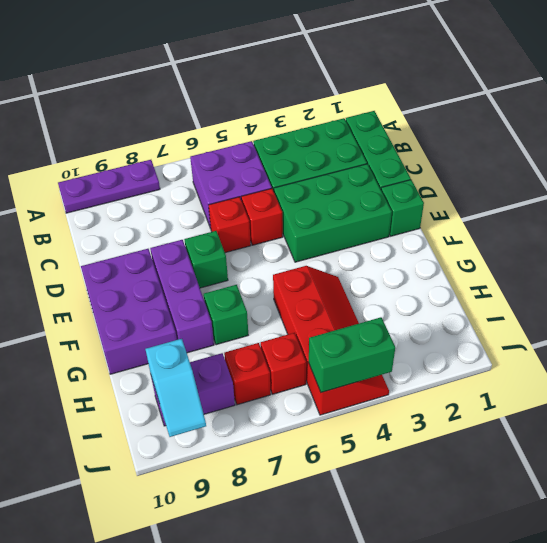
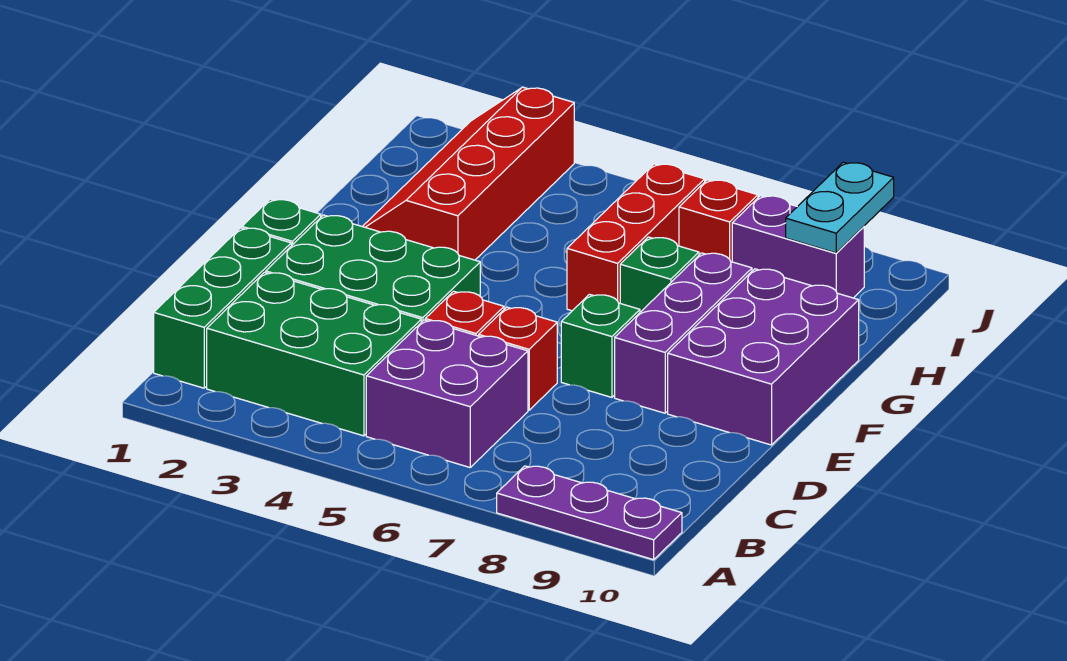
red 2x4 slope [273,266,389,415] -> red 2x4 slope moved to [362,87,574,260]
red 1x1 brick [261,333,306,394] -> red 1x3 brick [567,164,705,311]
cyan 1x2 slope [145,339,206,437] -> cyan 1x2 plate [786,162,894,253]
green 1x2 brick [309,317,395,393] -> none

